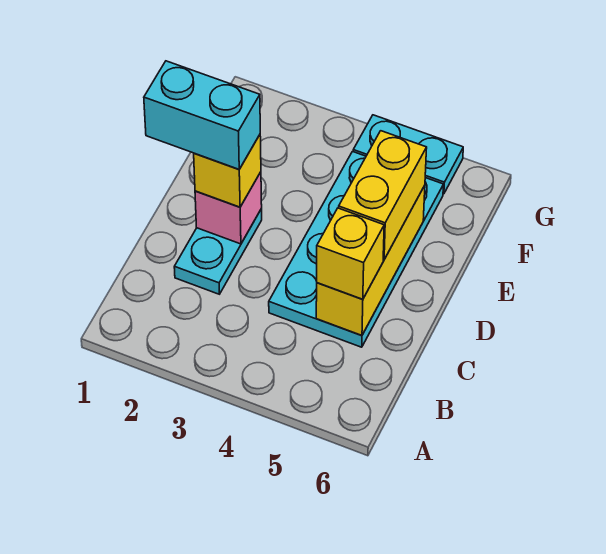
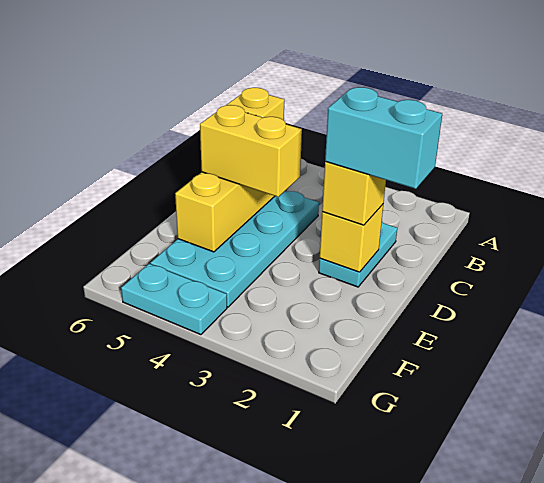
pink 1x1 brick [195,172,262,244] -> yellow 1x1 brick [320,205,383,272]
yellow 1x2 brick [339,131,427,260] -> yellow 1x2 brick turned to [200,105,302,197]

